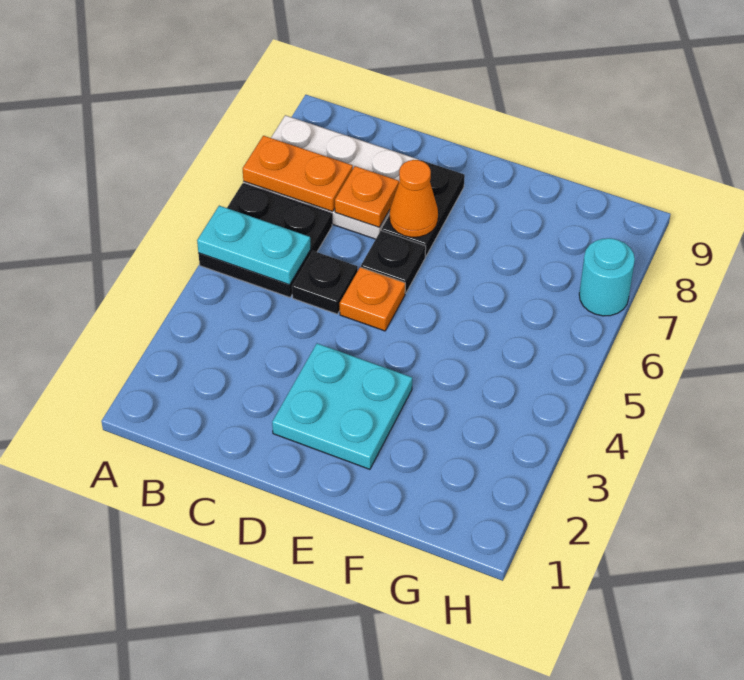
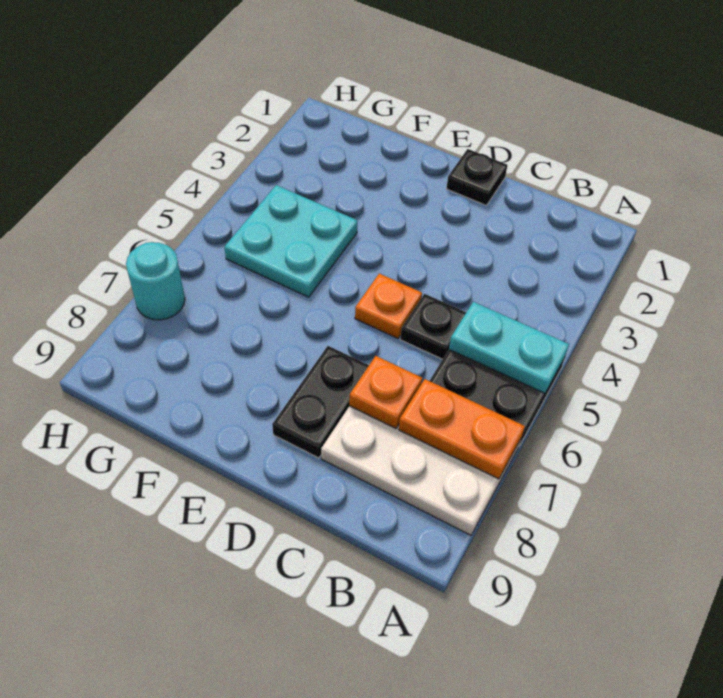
cyan 2x2 plate [272,343,412,469] -> cyan 2x2 plate moved to [224,185,357,297]
black 1x1 plate [361,231,426,293] -> black 1x1 plate moved to [446,149,508,206]
orange 1x1 cone [389,160,438,237] -> none

